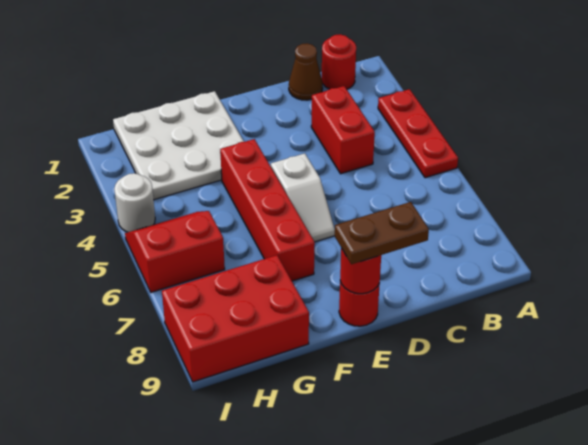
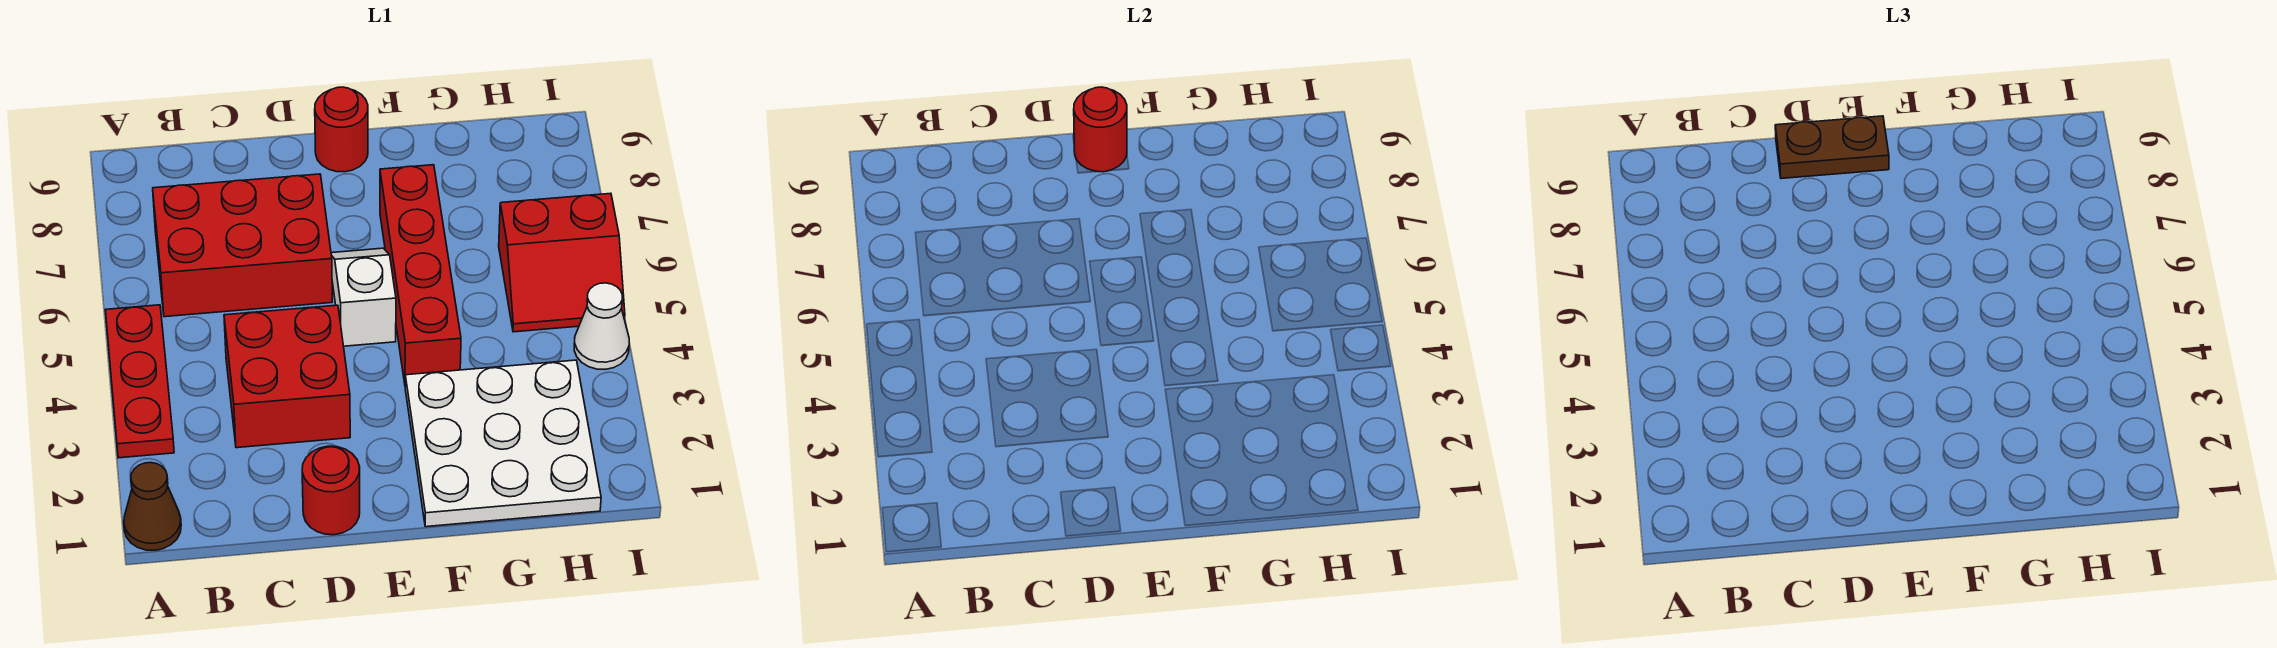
red 1x1 round brick [322,34,356,89] -> red 1x1 round brick moved to [302,446,360,535]
brown 1x1 cone [289,43,323,100] -> brown 1x1 cone moved to [124,463,181,550]
red 1x2 brick [311,86,375,174] -> red 2x2 brick [224,305,350,448]
red 2x3 brick [162,255,309,382] -> red 2x3 brick moved to [153,174,332,317]
white 1x1 round brick [114,173,155,232] -> white 1x1 cone [574,283,629,369]

